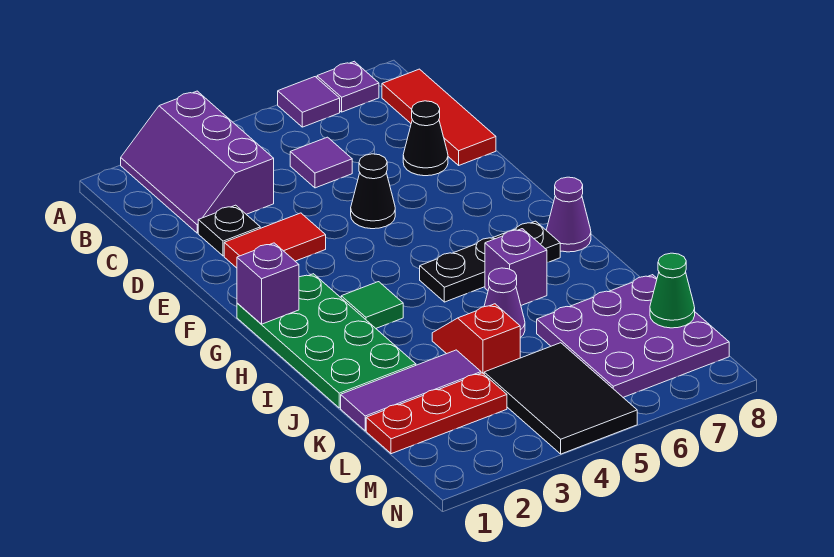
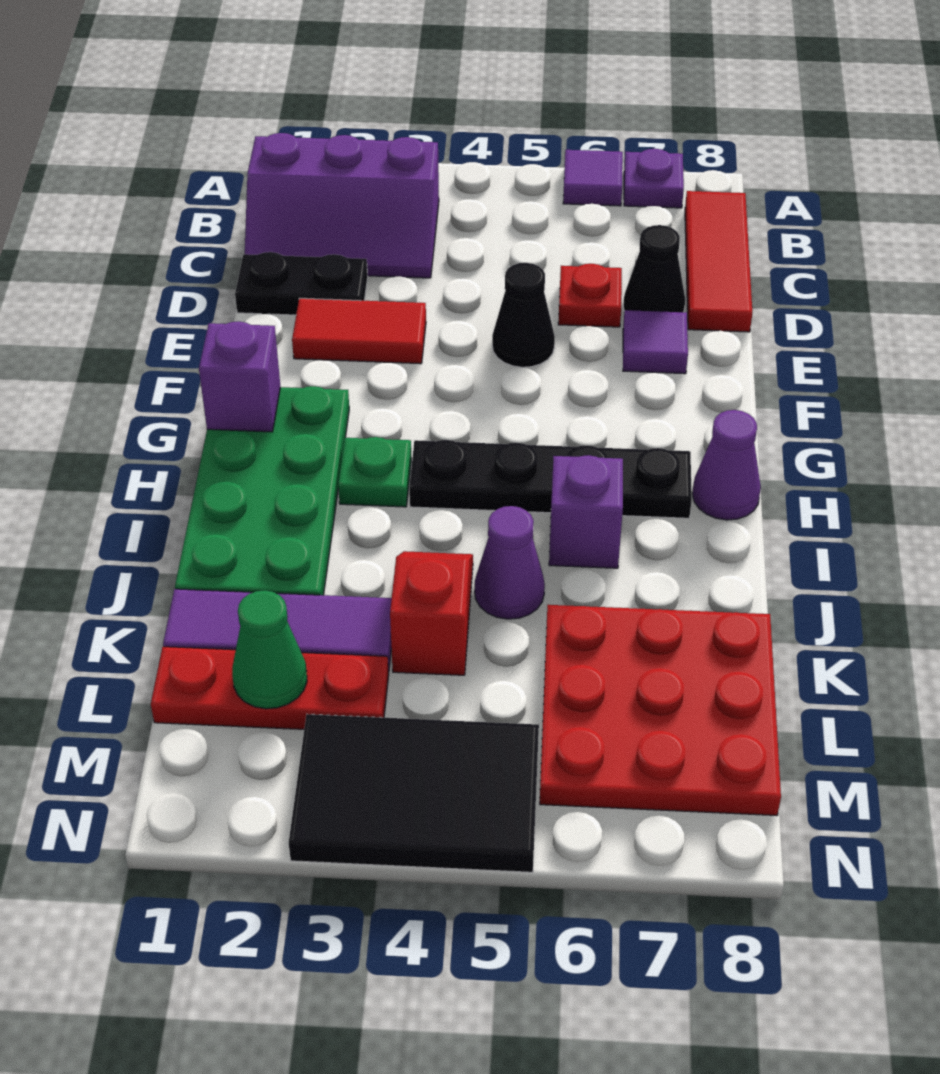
purple 2x3 slope [121,91,274,233] -> purple 2x3 slope turned to [245,133,439,278]
purple 1x1 tile [290,137,352,188] -> purple 1x1 tile moved to [623,310,688,374]
black 1x1 plate [198,205,260,256] -> black 1x2 plate [235,252,368,315]
none -> red 1x1 plate [558,264,622,327]
green 1x1 tile [341,282,403,328] -> green 1x1 plate [338,437,412,507]
black 1x3 plate [420,221,560,302] -> black 1x4 plate [409,440,692,518]
purple 3x3 plate [537,275,729,397] -> red 3x3 plate [540,605,781,815]
black 2x3 tile [484,343,637,454] -> black 2x3 tile turned to [289,714,539,872]
green 1x1 cone [650,253,695,328] -> green 1x1 cone moved to [232,590,307,709]

